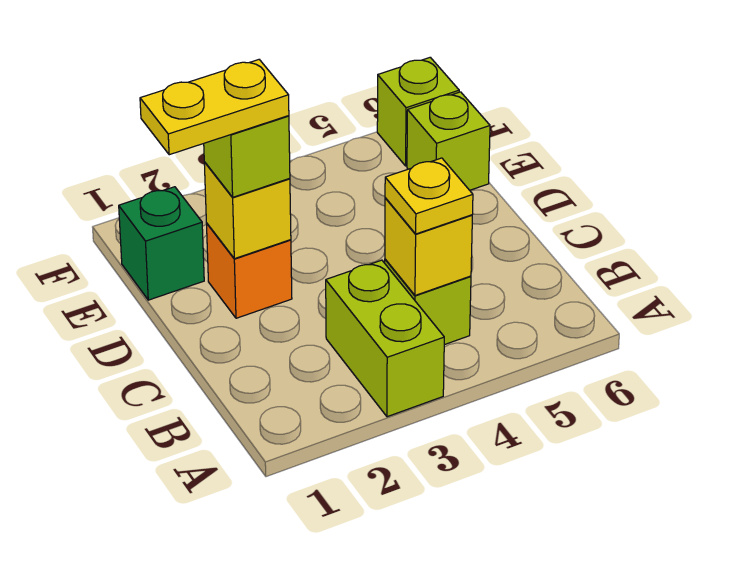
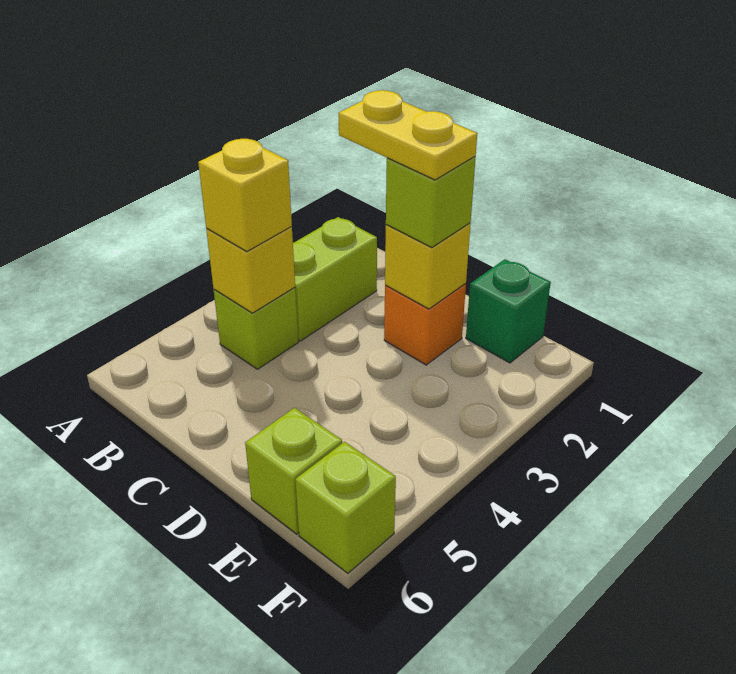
lime 1x2 brick [326,260,444,417] -> lime 1x2 brick turned to [293,217,377,341]
yellow 1x1 plate [385,158,473,234] -> yellow 1x1 brick [198,139,292,251]
yellow 1x2 plate [140,60,289,155] -> yellow 1x2 plate turned to [339,90,477,180]

